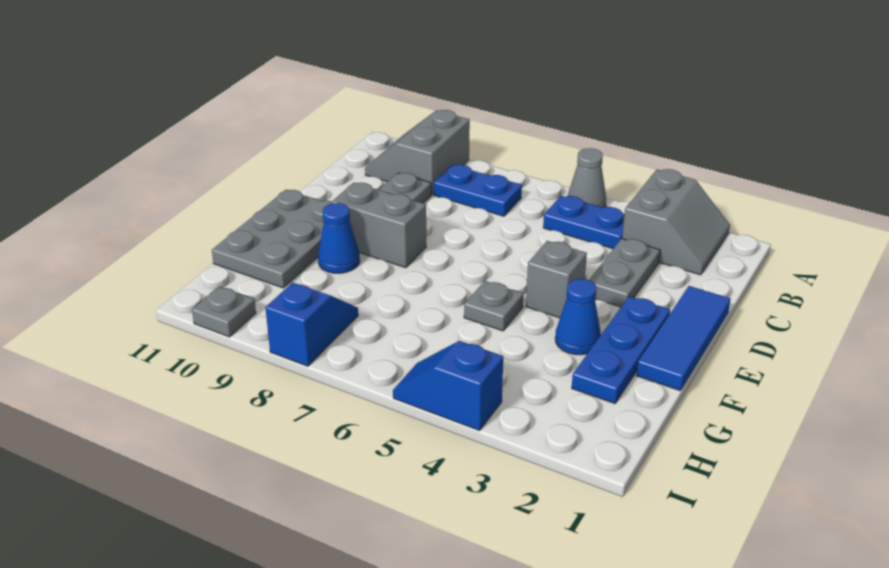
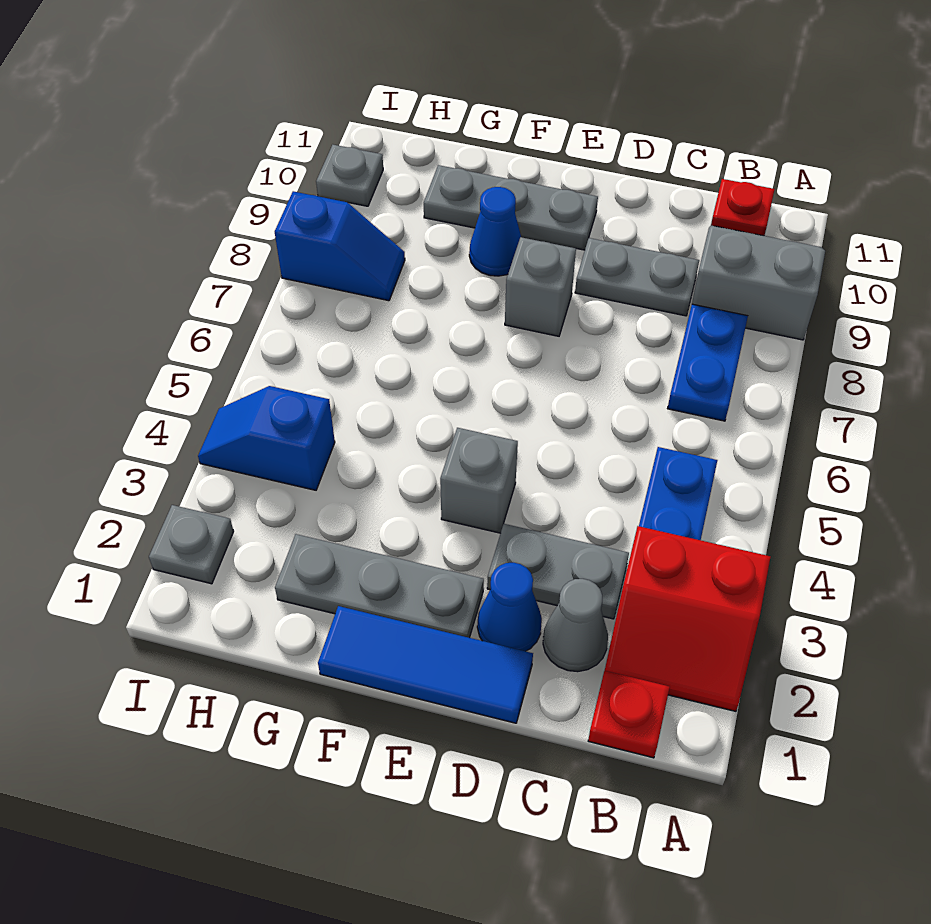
grey 2x2 slope [622,169,730,275] -> red 2x2 slope [605,526,770,711]
grey 1x1 cone [568,148,606,208] -> grey 1x1 cone moved to [543,579,608,672]
none -> red 1x1 plate [588,671,670,758]
none -> red 1x1 plate [711,179,775,236]
blue 1x3 plate [572,297,670,404] -> grey 1x3 plate [275,534,484,638]
grey 1x2 brick [332,183,426,268] -> grey 1x1 brick [505,237,576,336]
grey 2x3 plate [212,190,332,288] -> grey 1x3 plate [424,165,598,250]
blue 1x1 cone [555,279,601,355] -> blue 1x1 cone moved to [477,563,542,651]
grey 1x1 plate [464,281,524,331] -> grey 1x1 plate moved to [149,505,234,584]
blue 1x2 slope [393,341,503,431] -> blue 1x2 slope turned to [198,386,335,490]

